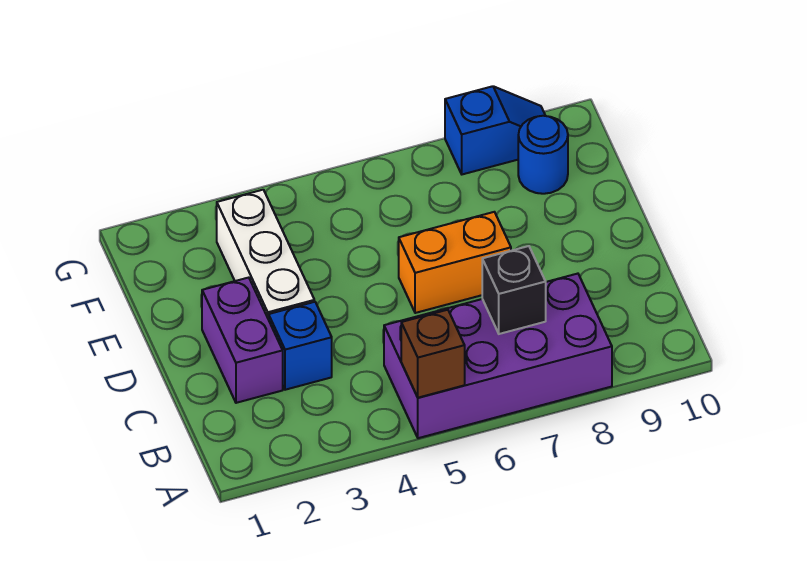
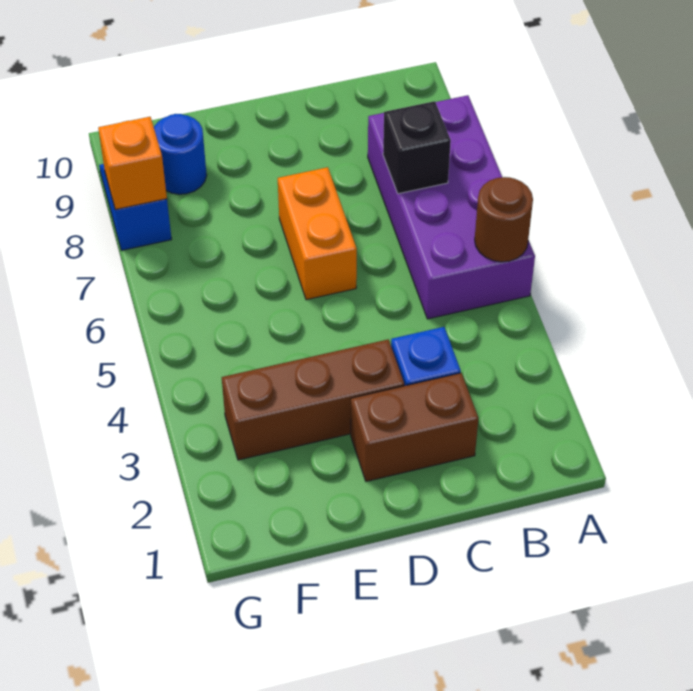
brown 1x1 brick [401,310,465,398] -> brown 1x1 round brick [475,177,533,262]
purple 1x2 brick [202,278,283,403] -> brown 1x2 brick [351,373,479,481]
white 1x3 brick [217,190,314,319] -> brown 1x3 brick [222,339,404,460]
none -> orange 1x1 brick [98,117,167,209]

